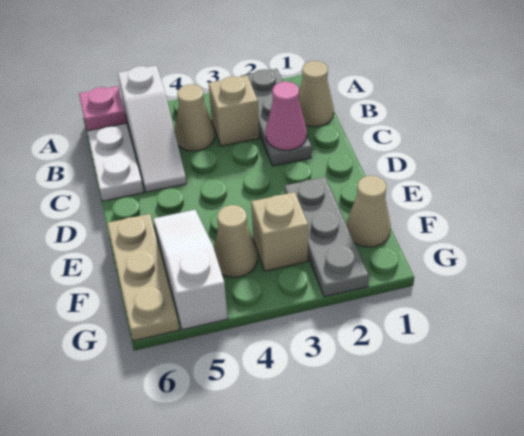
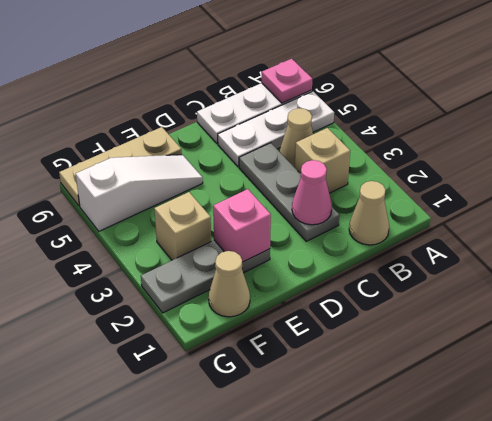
grey 1x3 plate [241,69,312,166] -> grey 1x3 plate turned to [239,143,339,241]
white 1x3 slope [118,65,186,192] -> white 1x3 plate [218,91,334,167]
none -> pink 1x1 brick [213,189,271,262]
tan 1x1 cone [214,205,257,277] -> none

